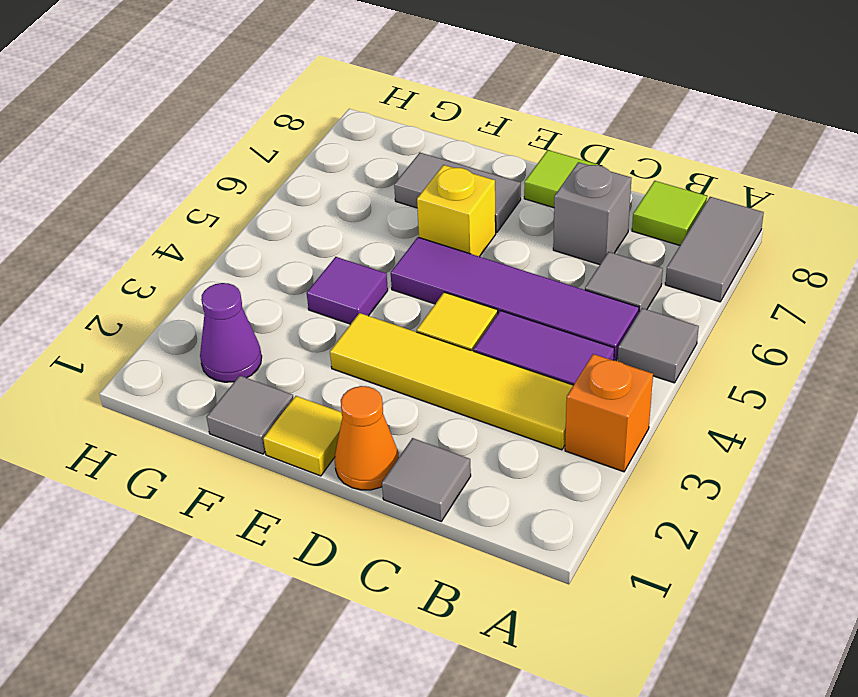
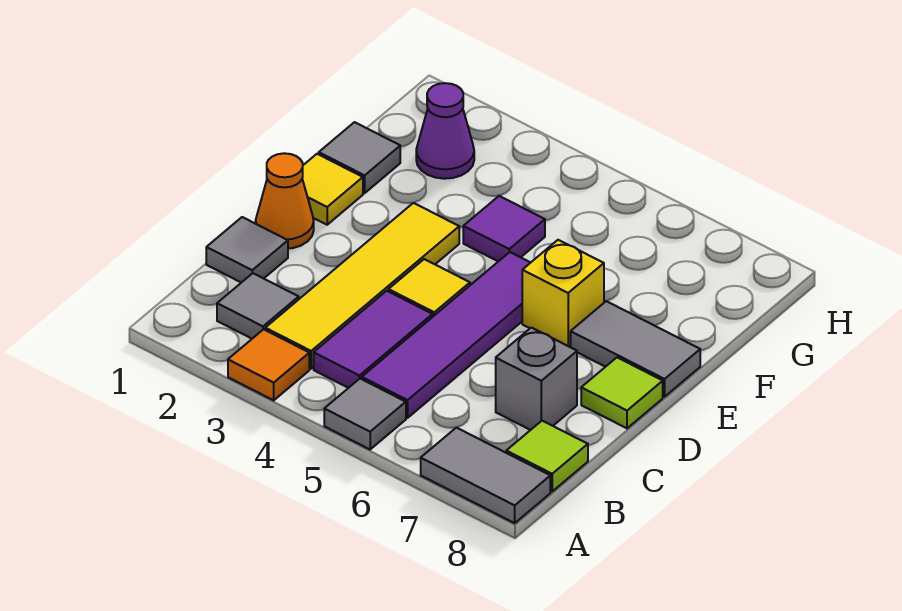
orange 1x1 brick [565,354,653,472] -> orange 1x1 tile [228,329,309,400]
grey 1x1 tile [585,252,663,312] -> grey 1x1 tile moved to [217,273,299,339]
grey 1x2 tile [394,153,521,233] -> grey 1x2 tile turned to [571,301,700,397]

